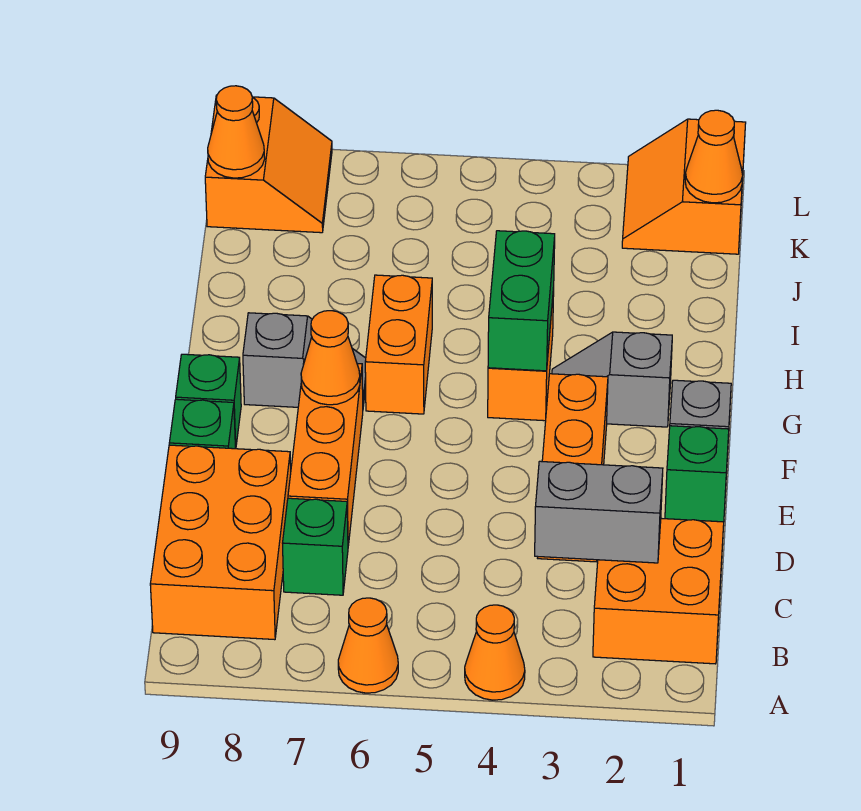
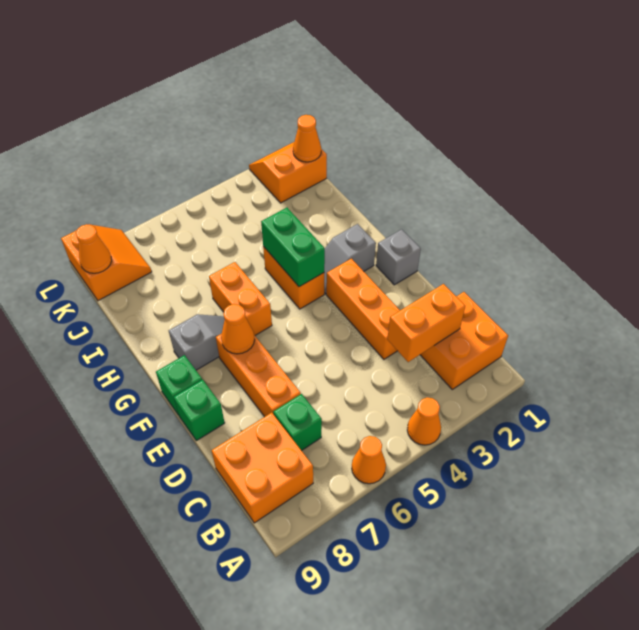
orange 2x3 brick [150,445,291,640] -> orange 2x2 brick [212,413,313,523]
grey 1x2 brick [535,461,663,563] -> orange 1x2 brick [387,284,465,362]
green 1x1 brick [665,426,729,522] -> none
orange 2x2 slope [622,119,746,254] -> orange 2x2 slope turned to [249,142,327,203]

